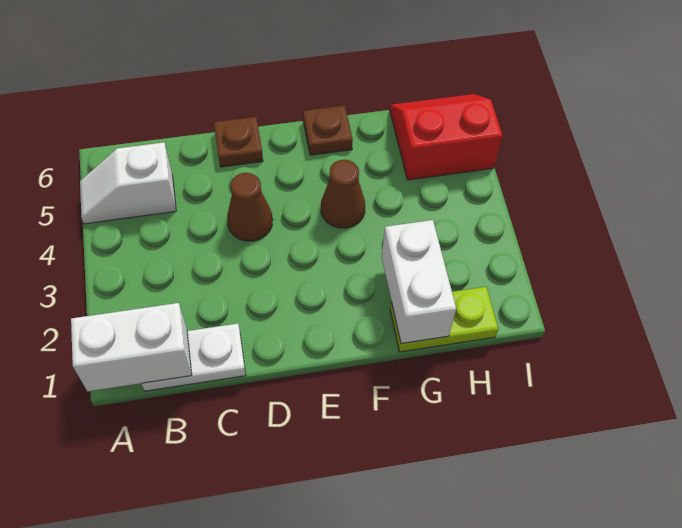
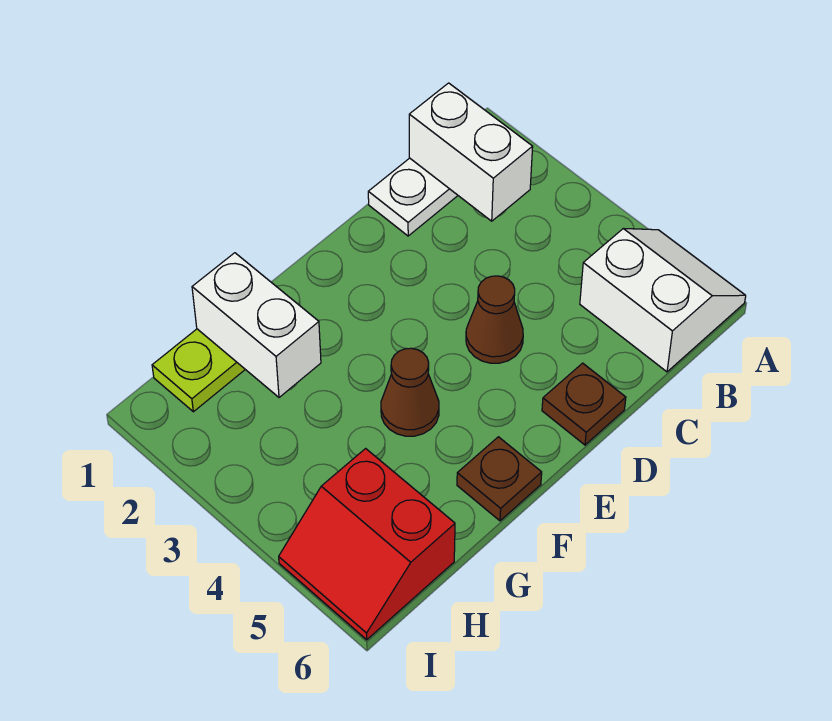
white 1x2 brick [71,303,192,391] -> white 1x2 brick turned to [409,83,533,221]
white 1x2 slope [80,142,176,224] -> white 2x2 slope [580,229,746,372]
red 2x2 slope [390,94,503,180] -> red 2x2 slope turned to [279,449,455,640]

